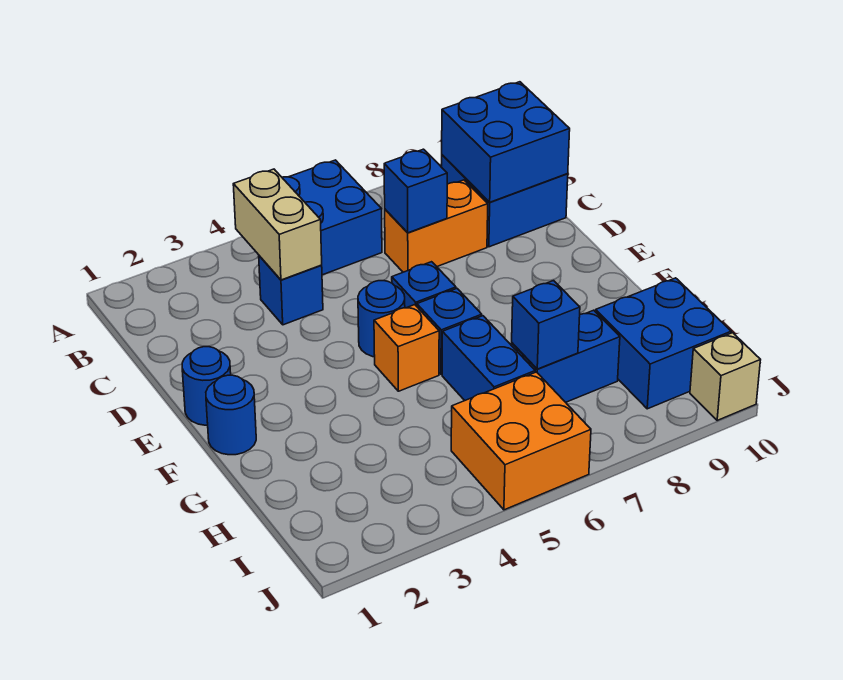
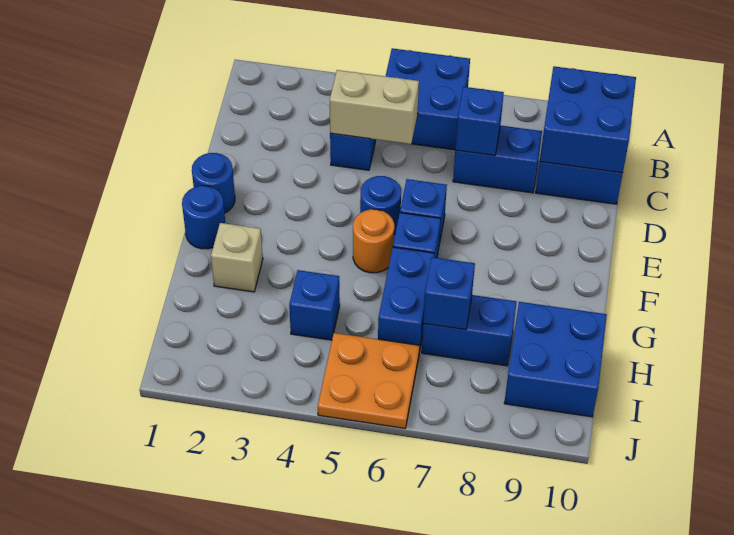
tan 1x2 brick [233,169,322,280] -> tan 1x2 brick turned to [330,70,419,144]
orange 1x2 brick [385,180,488,272] -> blue 1x2 brick [453,125,542,193]
orange 1x1 brick [374,305,439,391] -> orange 1x1 round brick [353,209,394,273]
none -> blue 1x1 brick [289,270,340,340]
orange 2x2 brick [451,372,591,510] -> orange 2x2 plate [318,333,420,428]
tan 1x1 brick [690,333,760,420] -> tan 1x1 brick moved to [211,223,263,292]

